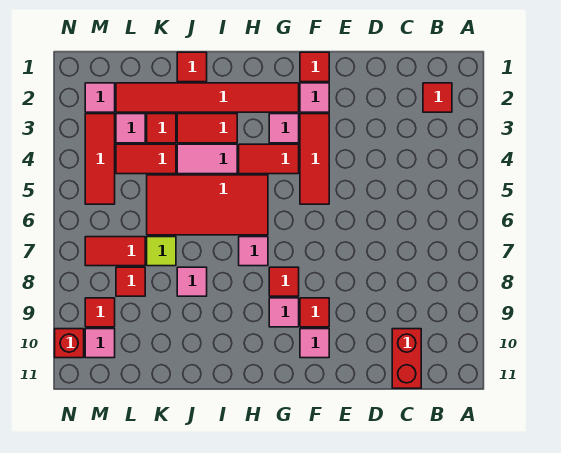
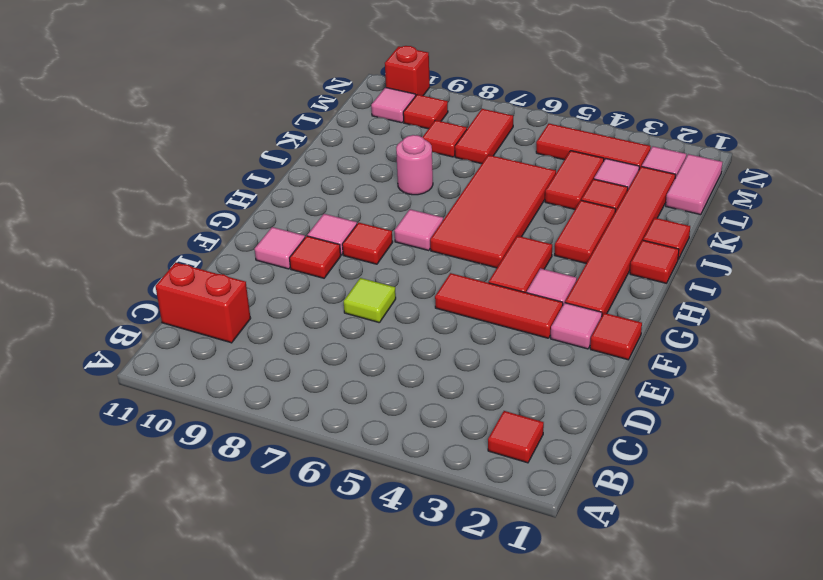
none -> red 1x1 tile [630,240,679,283]
pink 1x2 tile [177,144,237,174] -> pink 1x2 tile moved to [666,154,723,215]
pink 1x1 tile [177,267,207,296] -> pink 1x1 round brick [396,135,433,195]
lime 1x1 tile [147,237,176,266] -> lime 1x1 tile moved to [344,278,396,323]

